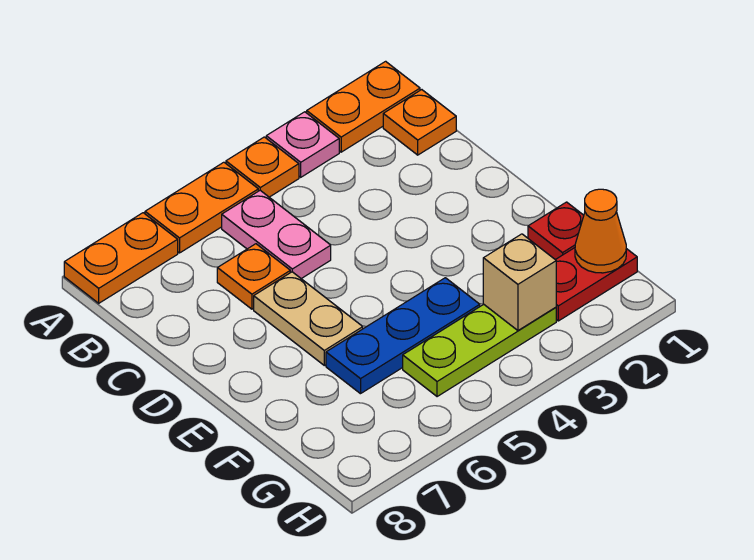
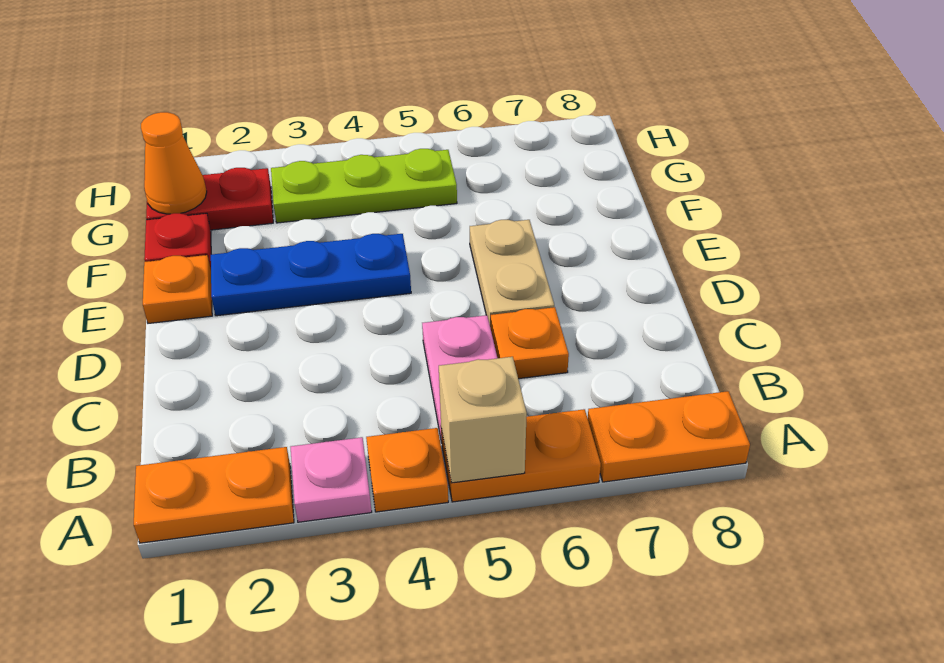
orange 1x1 plate [383,90,456,155] -> orange 1x1 plate moved to [143,255,212,323]
blue 1x3 plate [326,278,480,394] -> blue 1x3 plate moved to [211,234,411,316]
tan 1x1 brick [483,234,556,330] -> tan 1x1 brick moved to [439,357,527,483]

